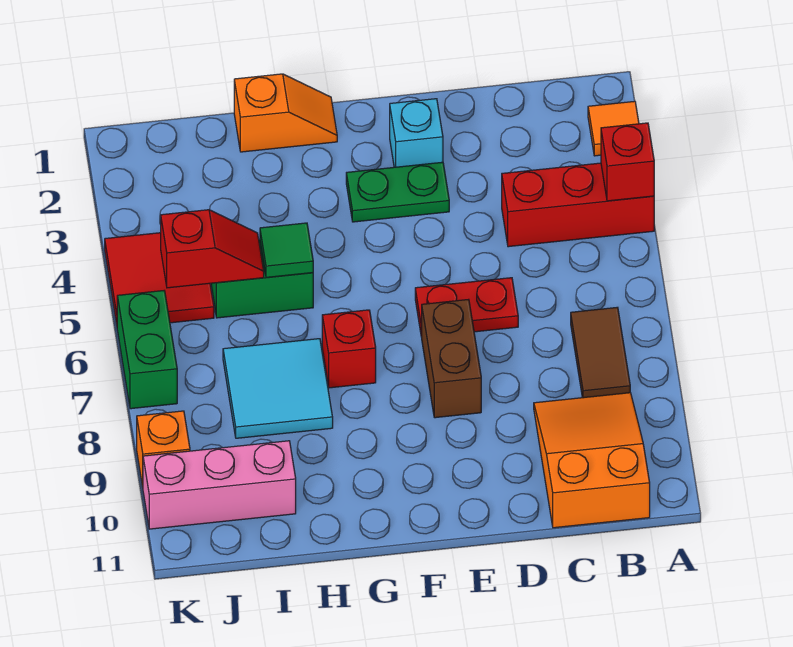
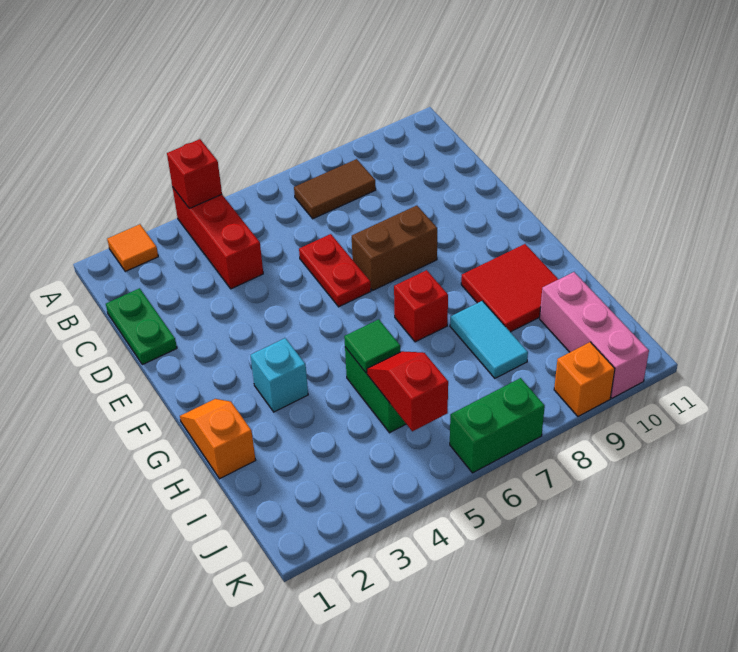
orange 2x3 slope [534,393,650,528] -> none
cyan 1x1 brick [390,99,443,167] -> cyan 1x1 brick moved to [251,338,308,412]
green 1x2 plate [346,162,449,222] -> green 1x2 plate moved to [106,288,177,365]
cyan 2x2 tile [223,339,333,438] -> cyan 1x2 tile [450,301,528,378]
red 2x2 tile [105,233,214,324] -> red 2x2 tile moved to [461,244,558,332]

